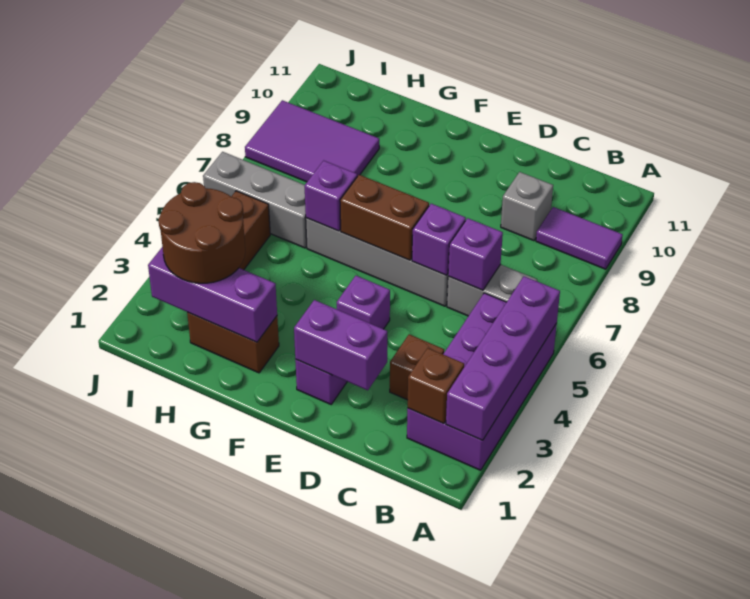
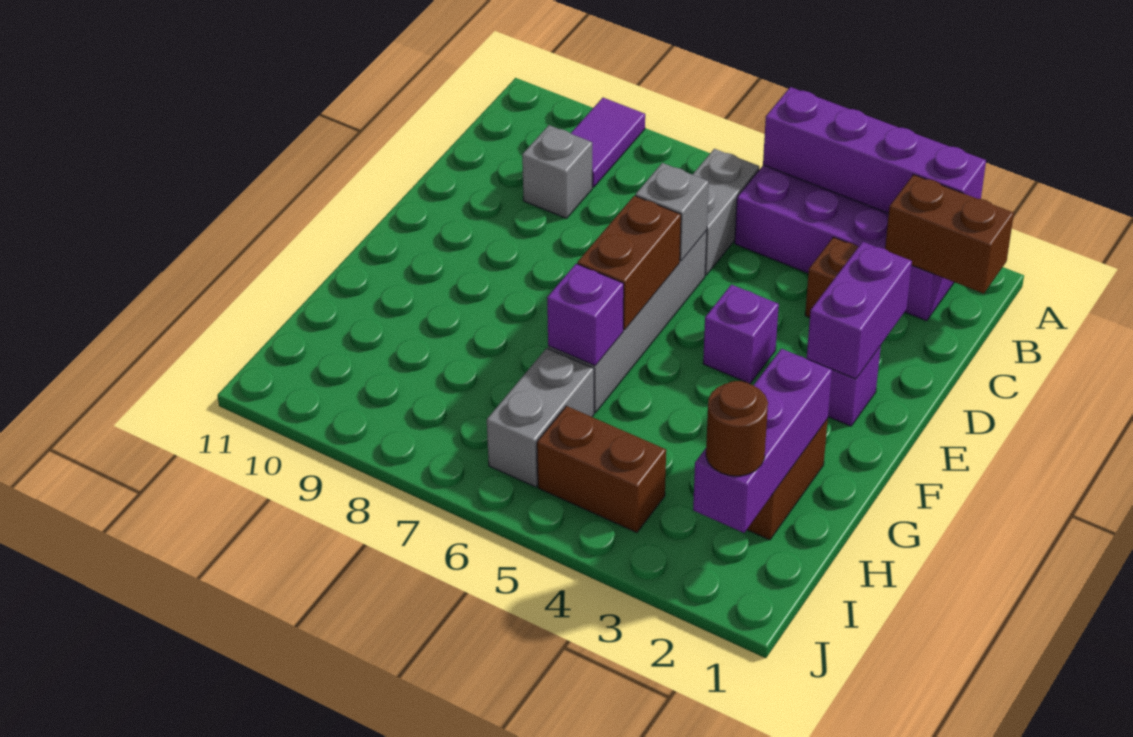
brown 1x1 brick [408,348,464,424] -> brown 1x2 brick [885,175,1014,294]
purple 1x1 brick [448,218,503,290] -> none
purple 1x1 brick [412,204,466,275] -> grey 1x1 brick [635,163,709,261]
brown 2x2 round brick [158,182,245,283] -> brown 1x1 round brick [706,381,768,476]
grey 1x3 brick [203,152,307,248] -> grey 1x2 brick [487,348,594,487]
purple 2x3 tile [245,100,379,182] -> none

